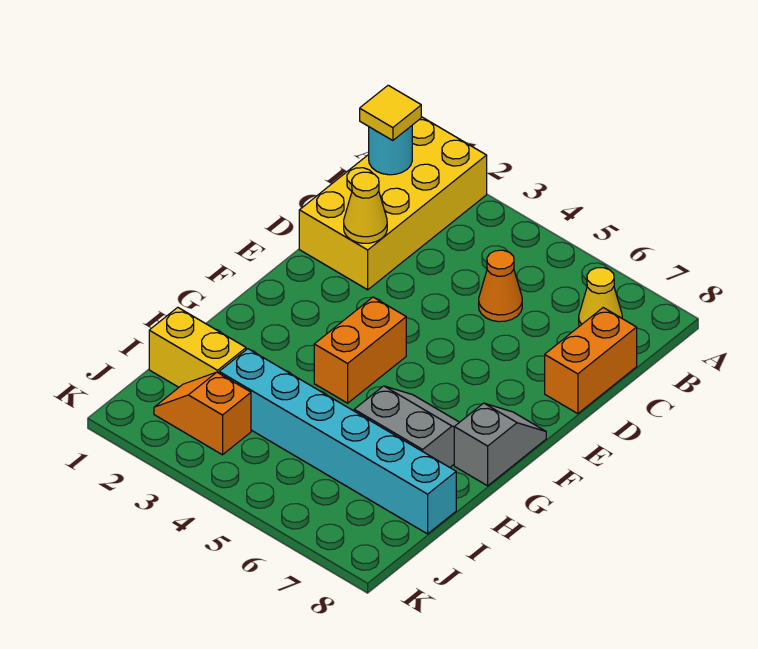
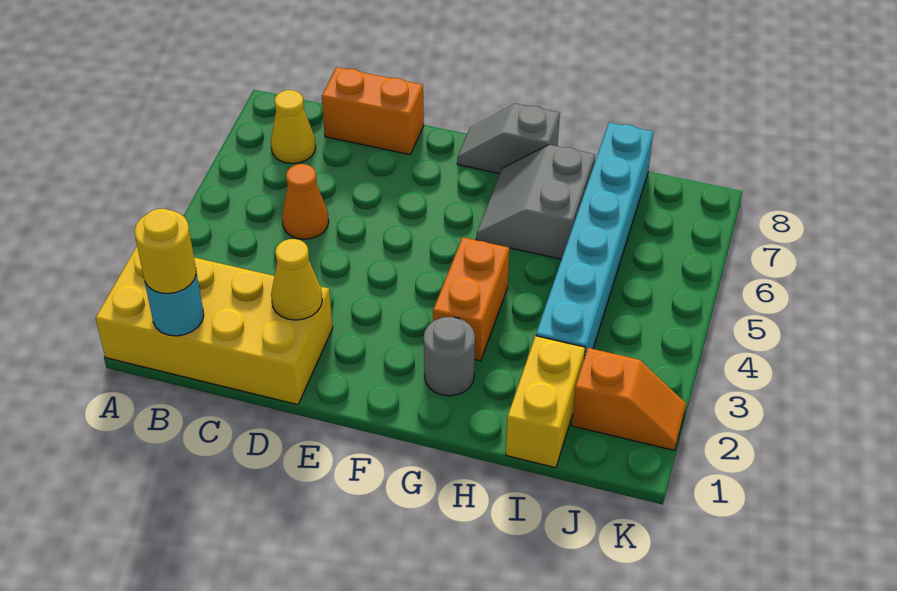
yellow 1x1 tile [360,85,421,141] -> yellow 1x1 round brick [135,209,196,294]
orange 1x2 brick [314,297,406,403] -> orange 1x2 brick turned to [433,237,509,361]
none -> grey 1x1 round brick [424,317,475,396]
orange 1x2 slope [154,372,251,455] -> orange 1x2 slope turned to [572,348,686,451]

